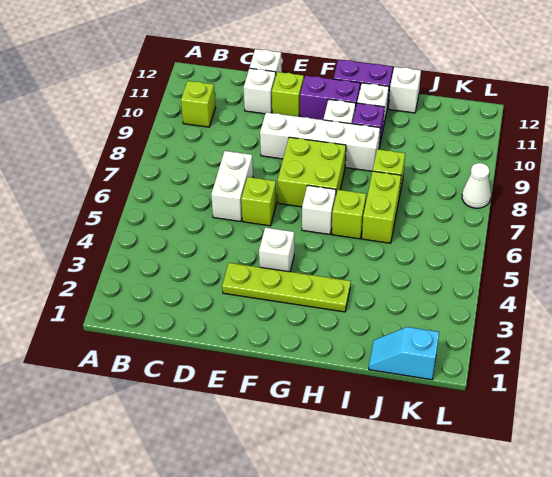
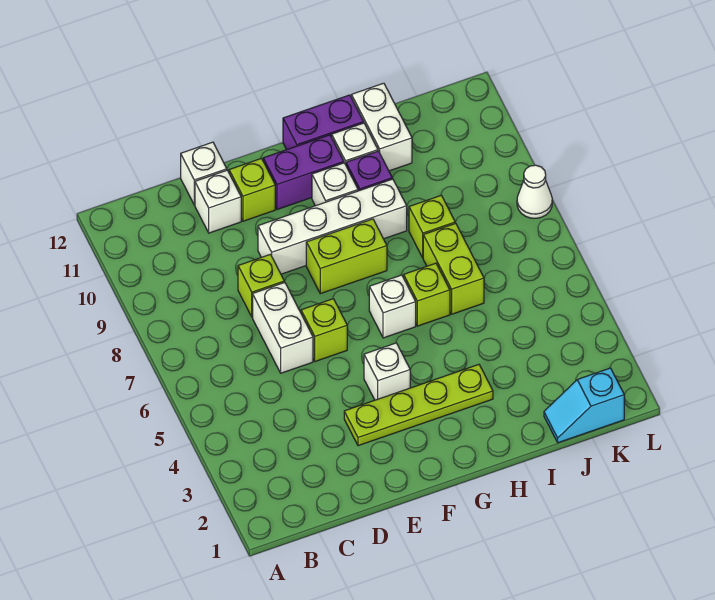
lime 1x1 brick [181,81,215,127] -> lime 1x1 brick moved to [238,254,284,317]
lime 2x2 brick [278,137,346,207] -> lime 1x2 brick [306,219,387,294]
white 1x1 brick [389,67,421,113] -> white 1x2 brick [352,83,412,171]

